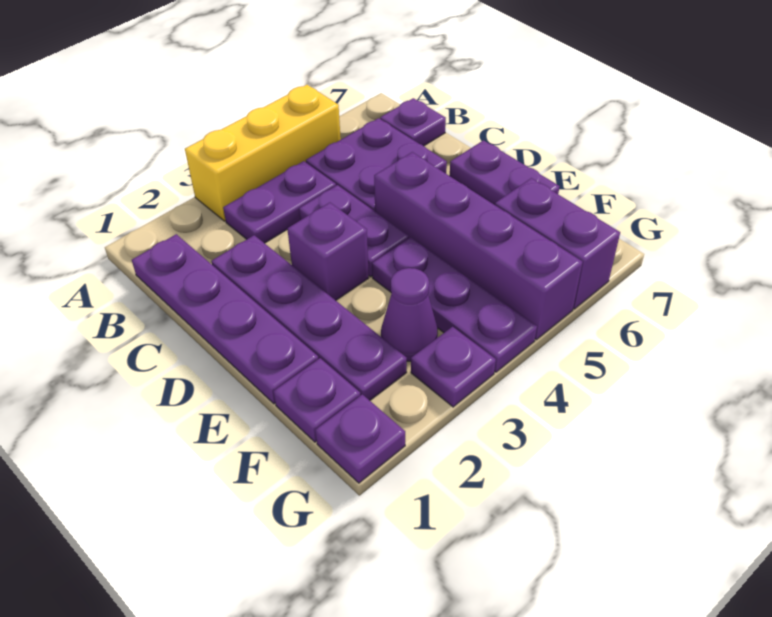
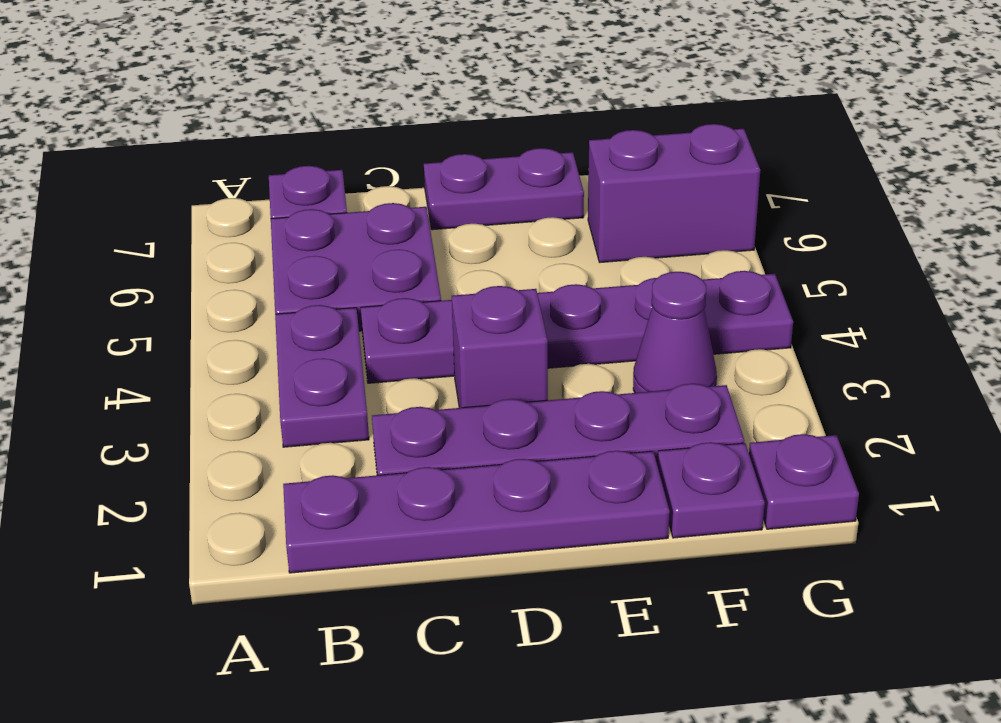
yellow 1x3 brick [185,85,341,221] -> none
purple 1x4 brick [374,152,582,340] -> none
purple 1x1 plate [411,327,496,407] -> none

